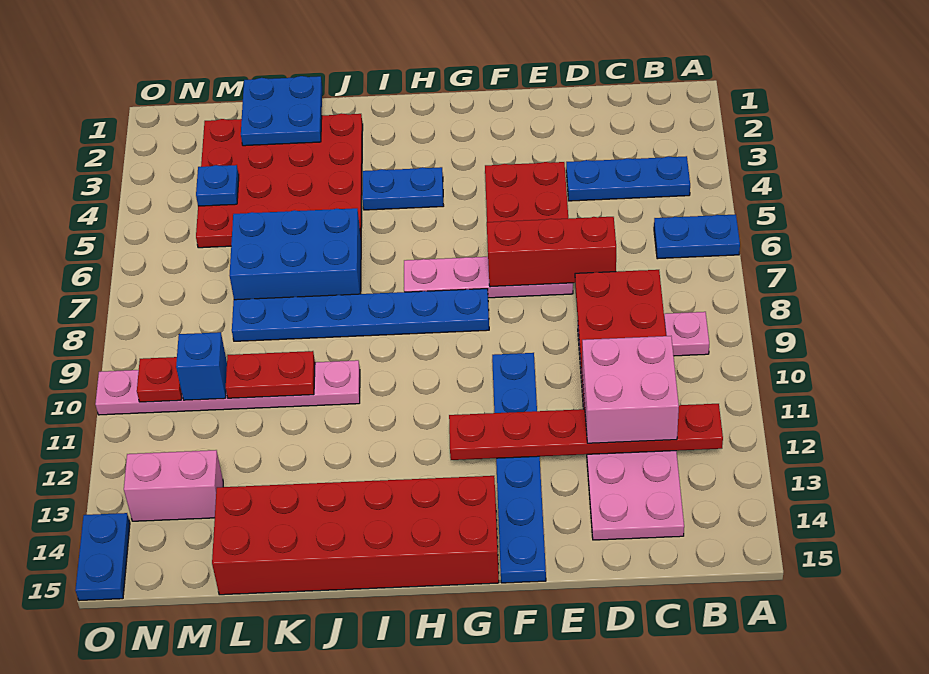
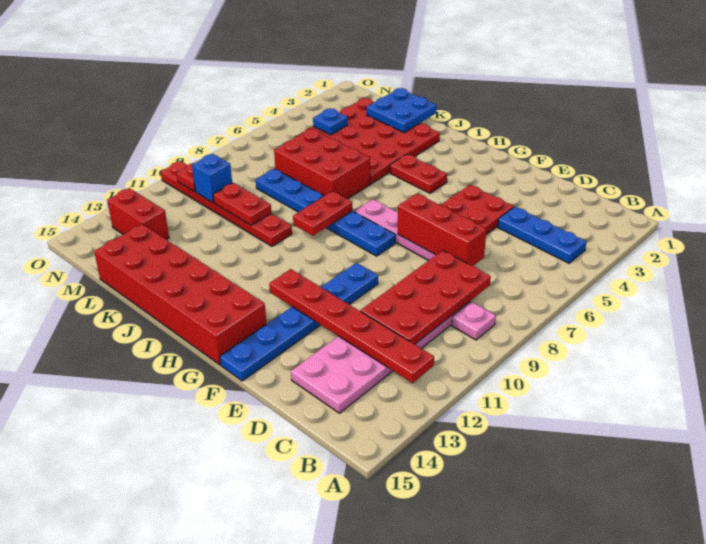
blue 1x2 plate [654,214,740,259] -> none
pink 2x2 brick [582,336,679,443] -> none
blue 1x2 plate [362,167,444,210] -> red 1x2 plate [390,154,447,193]
none -> red 1x2 plate [293,191,352,236]
blue 2x3 brick [229,208,361,300] -> red 2x3 brick [274,129,370,199]
pink 1x6 plate [95,360,360,415] -> red 1x6 plate [161,161,292,246]
pink 1x2 brick [124,450,223,521] -> red 1x2 brick [107,188,169,240]
blue 1x2 plate [75,513,130,601] -> none

